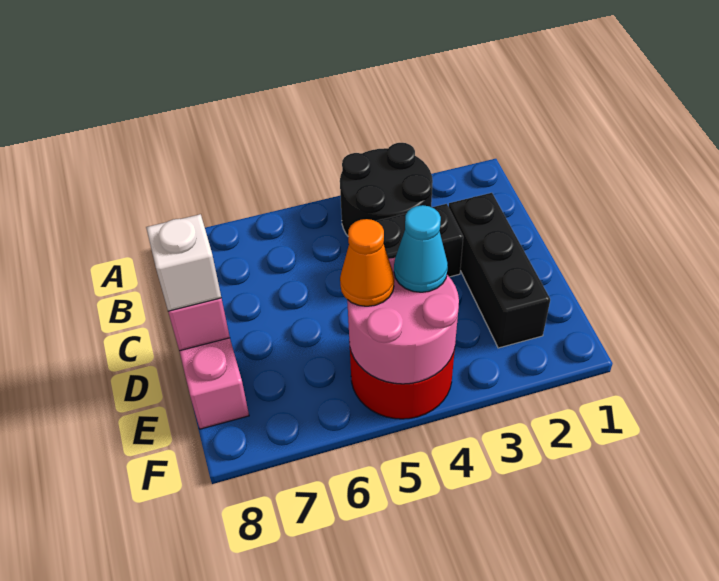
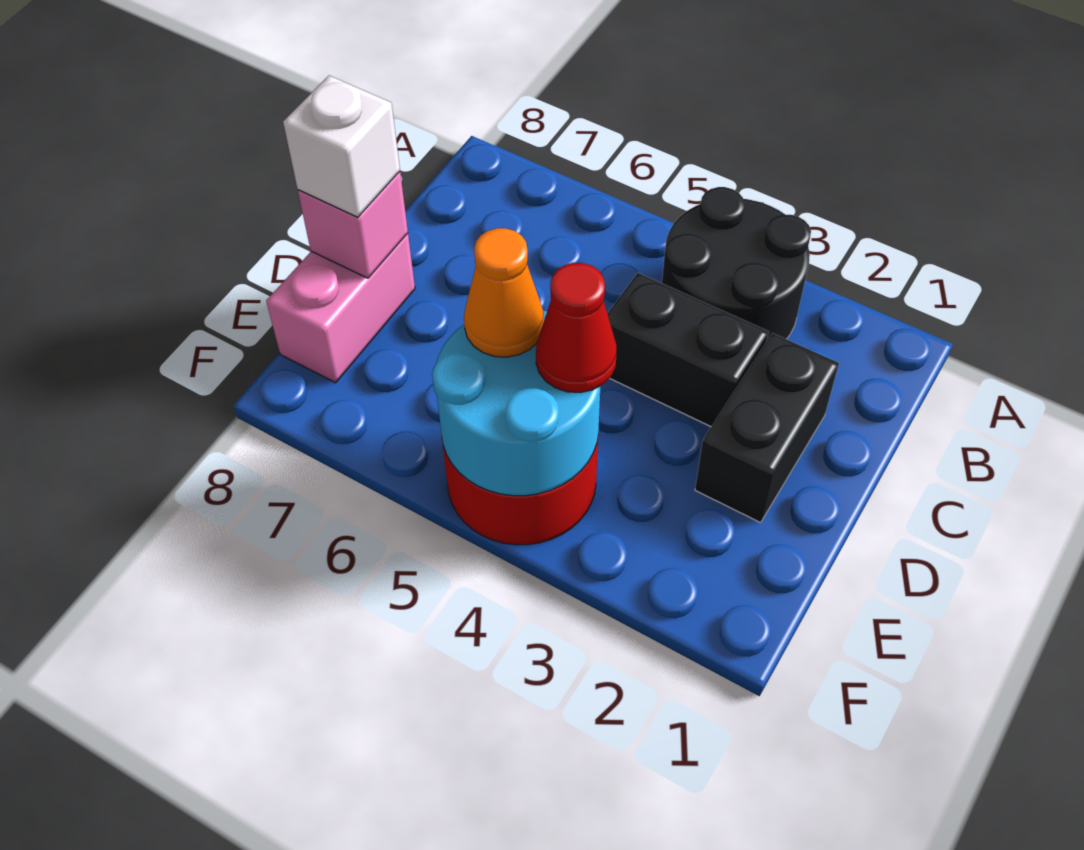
black 1x3 brick [449,193,550,348] -> black 1x2 brick [695,333,839,523]
pink 2x2 round brick [347,258,459,384] -> cyan 2x2 round brick [432,311,600,496]
cyan 1x1 cone [394,205,448,292] -> red 1x1 cone [536,263,617,392]

